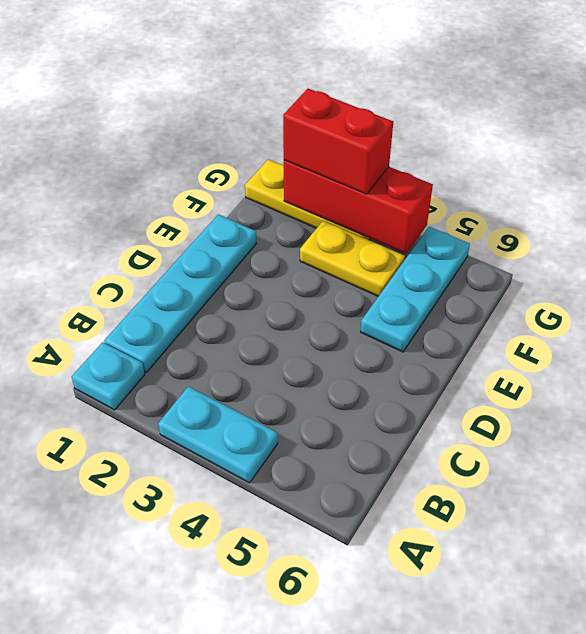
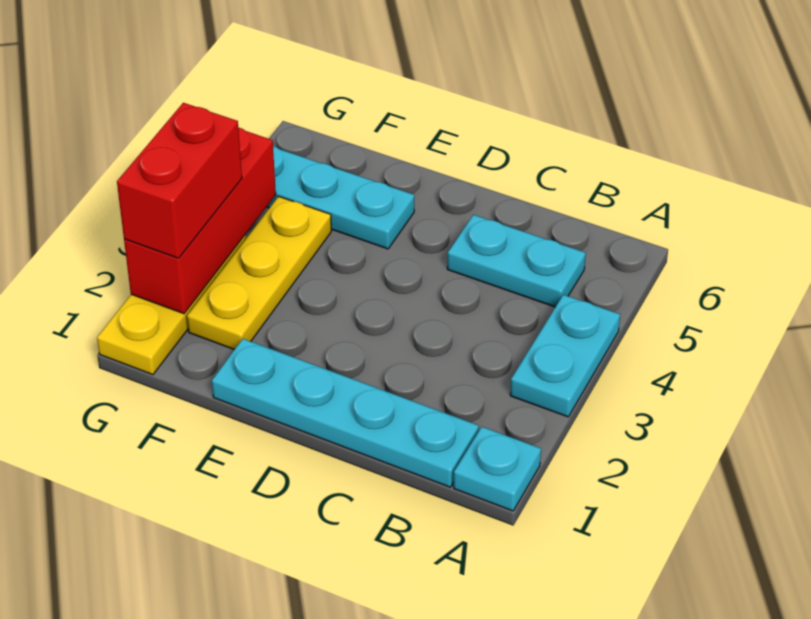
none -> cyan 1x2 plate [447,215,586,307]
yellow 1x2 plate [300,220,405,296] -> yellow 1x3 plate [187,196,331,350]

